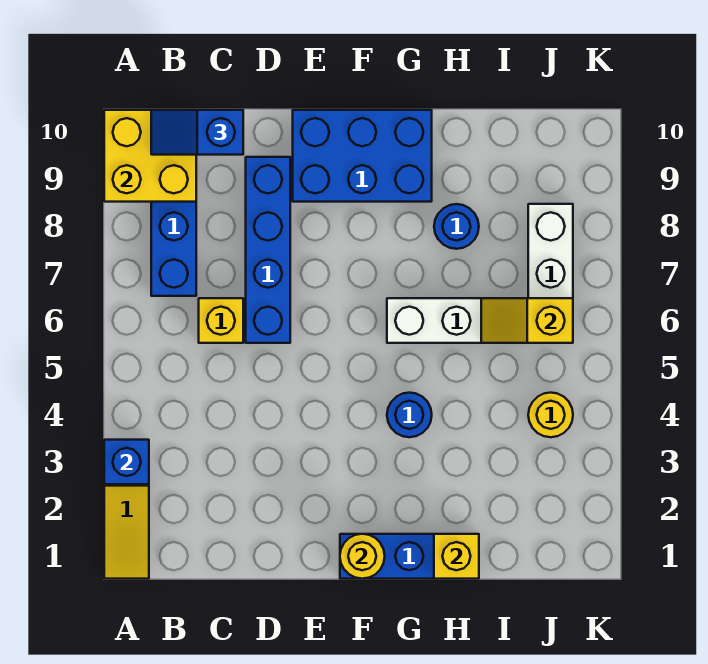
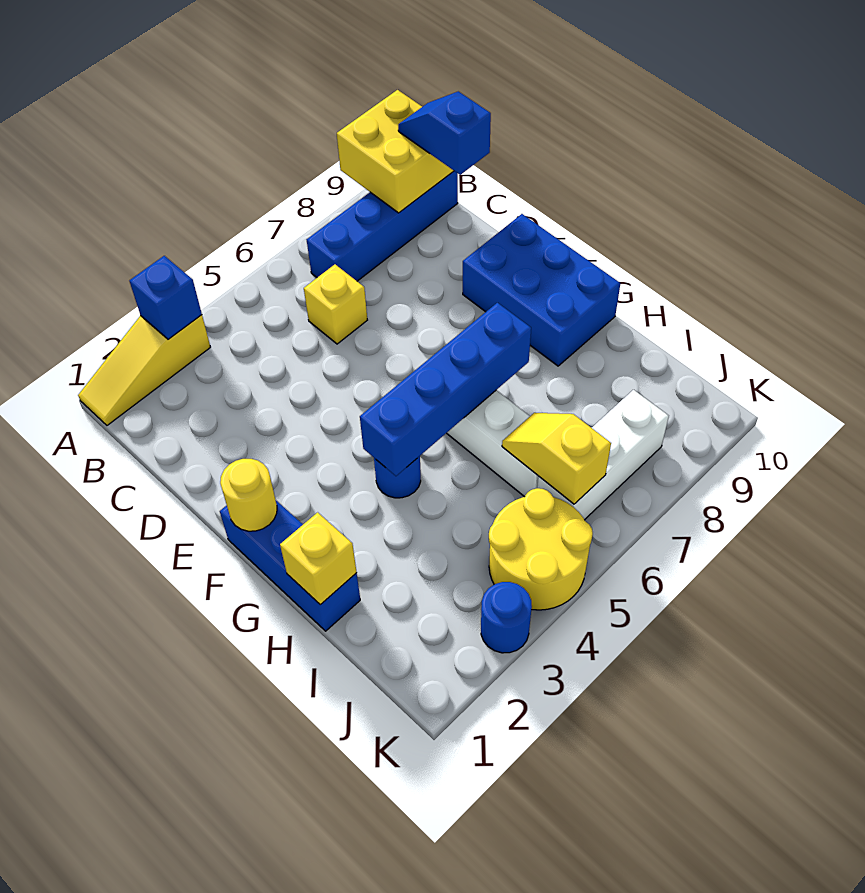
blue 1x4 brick [246,157,290,343] -> blue 1x4 brick moved to [360,303,531,476]
blue 1x1 round brick [434,204,479,249] -> blue 1x1 round brick moved to [481,582,532,653]
yellow 1x1 round brick [528,393,573,437] -> yellow 2x2 round brick [489,488,593,610]

